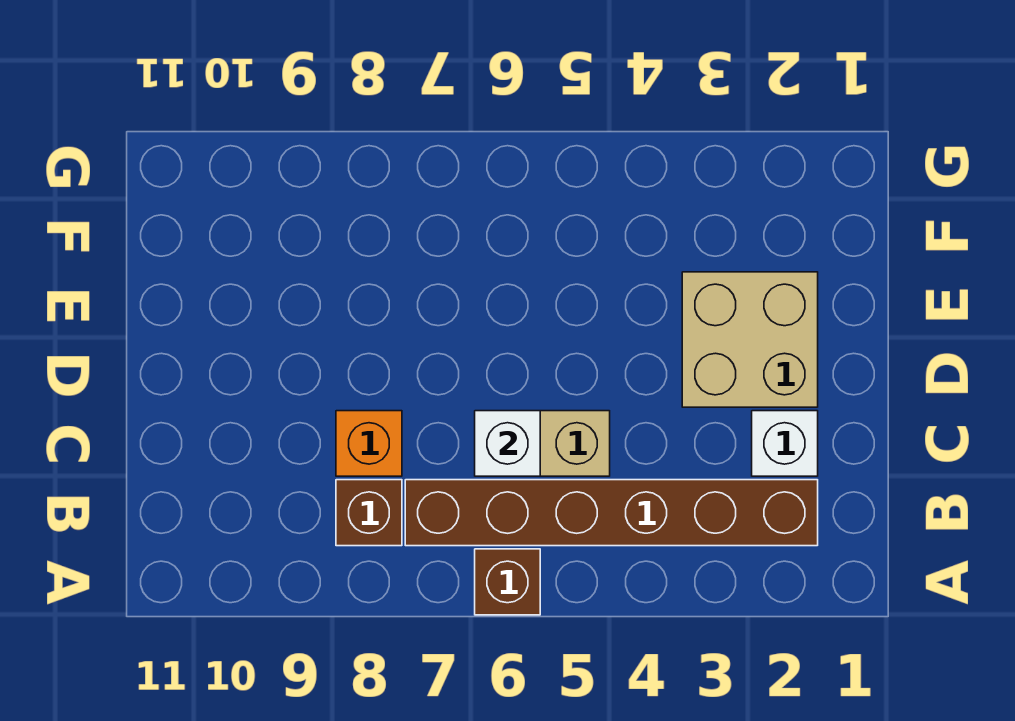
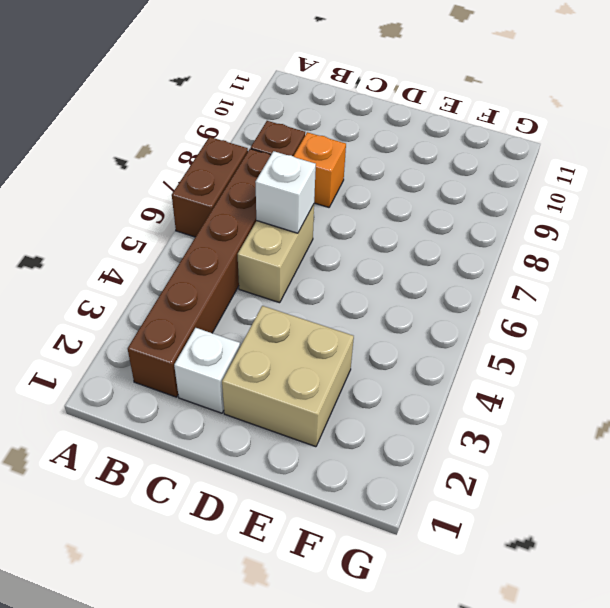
brown 1x1 brick [475,549,540,615] -> brown 1x2 brick [172,137,248,237]

